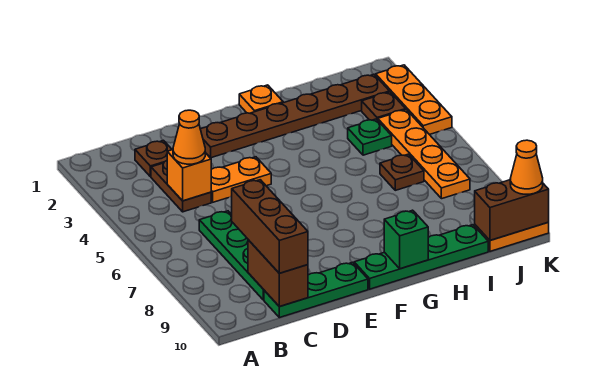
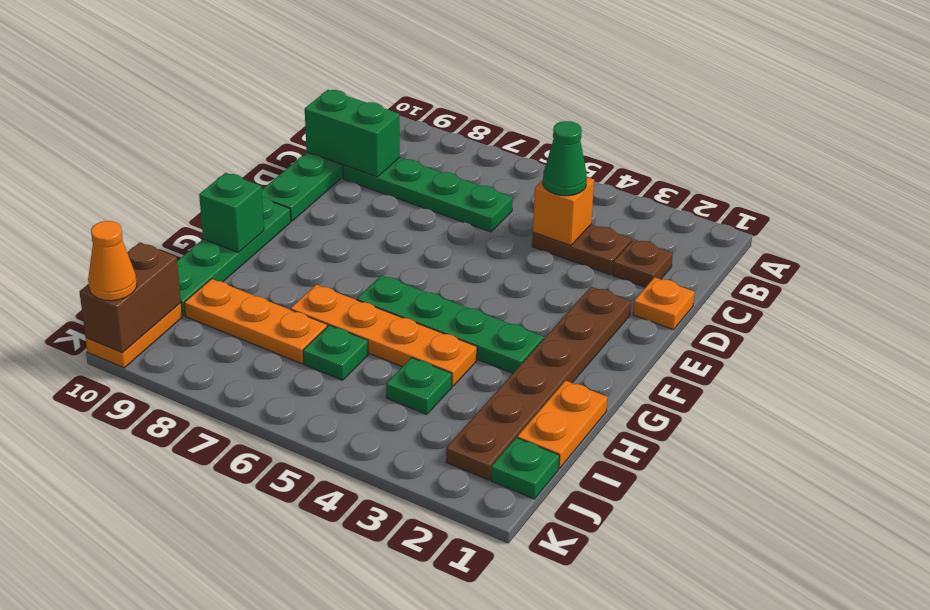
orange 1x1 cone [173,110,205,164] -> green 1x1 cone [543,121,587,196]
brown 1x3 brick [232,180,308,273] -> none
brown 1x2 brick [248,240,308,307] -> green 1x2 brick [305,90,400,177]
orange 1x2 plate [211,157,271,202] -> orange 1x2 plate moved to [517,381,608,468]
orange 1x1 plate [239,85,283,113] -> orange 1x1 plate moved to [633,277,695,330]
none -> green 1x4 plate [357,275,544,373]
brown 1x1 plate [380,154,424,190] -> green 1x1 plate [303,325,368,380]
none -> green 1x1 plate [491,438,559,499]
brown 1x1 plate [362,92,406,120] -> none
orange 1x4 plate [378,110,470,199] -> orange 1x4 plate moved to [291,285,477,387]
orange 1x3 plate [376,65,452,135] -> orange 1x3 plate moved to [184,279,327,364]

